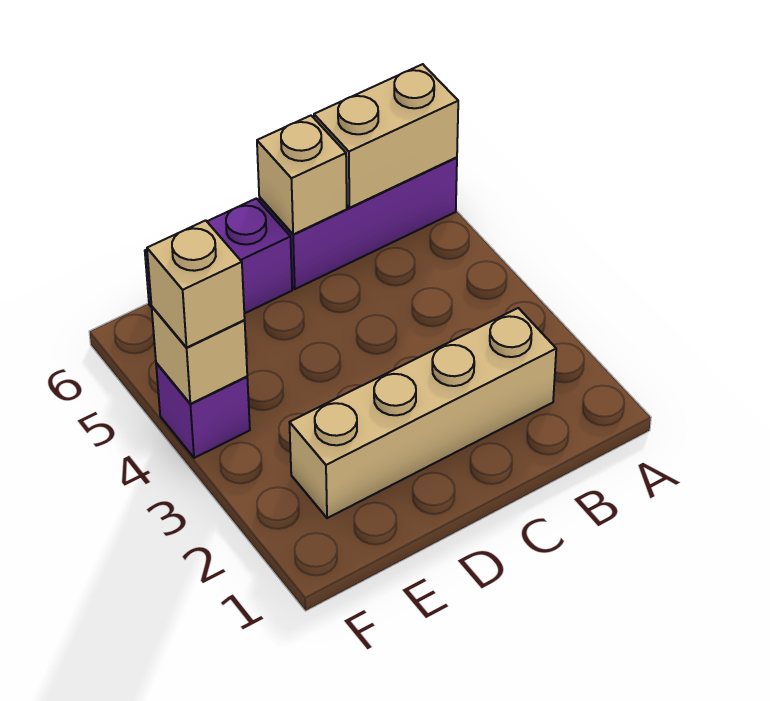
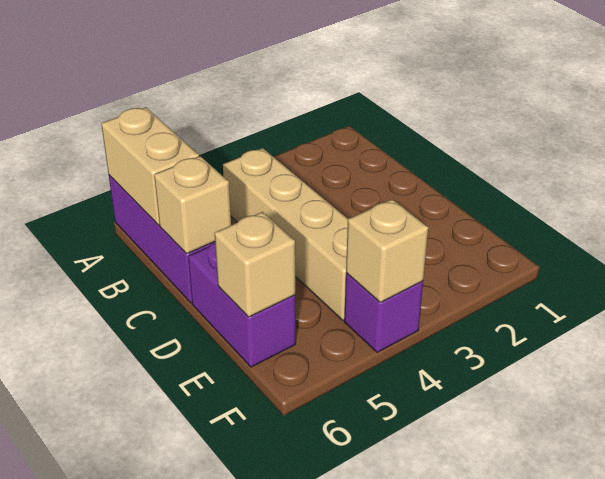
tan 1x4 brick [289,308,556,518] -> tan 1x4 brick moved to [223,148,348,320]
tan 1x1 brick [147,220,245,347] -> tan 1x1 brick moved to [215,212,295,317]

